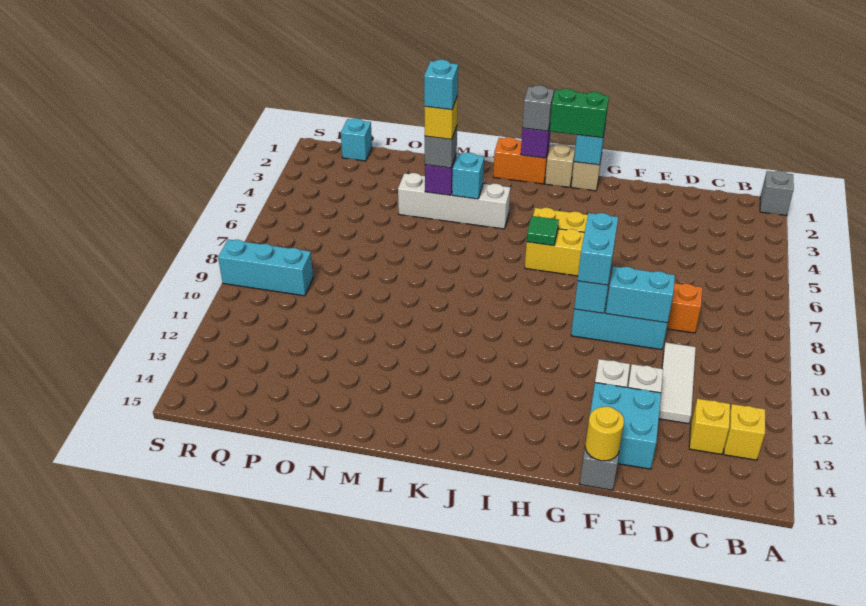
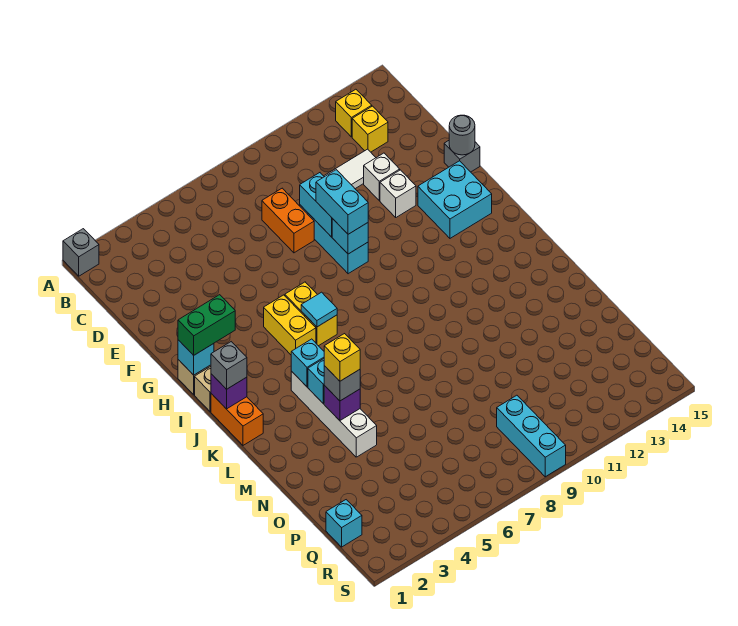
cyan 2x2 brick [590,383,661,469] -> cyan 2x2 brick moved to [418,161,492,238]
yellow 1x1 round brick [585,406,624,461] -> grey 1x1 round brick [449,115,475,155]
cyan 1x2 brick [578,213,618,285] -> cyan 1x2 brick turned to [316,170,368,234]
green 1x2 brick [550,89,609,138] -> green 1x2 brick turned to [178,295,235,355]
green 1x1 tile [527,216,559,246] -> cyan 1x1 tile [301,292,337,327]
cyan 1x1 brick [424,60,458,110] -> cyan 1x1 brick moved to [291,339,324,387]

